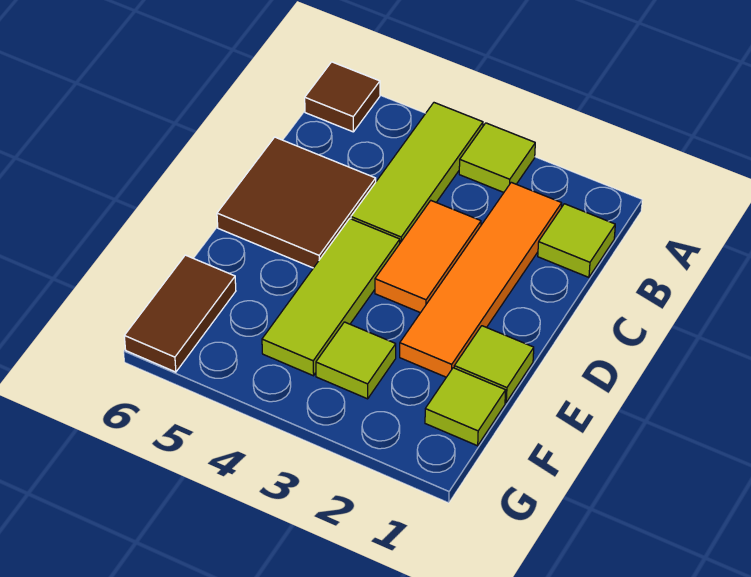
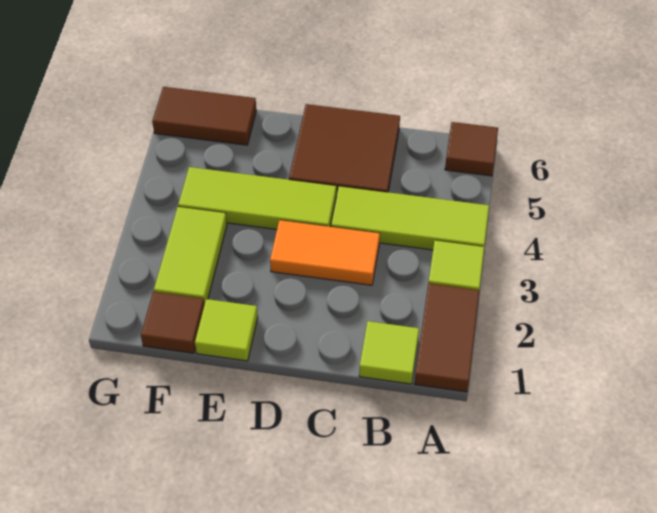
none -> brown 1x2 tile [414,283,479,392]
orange 1x4 tile [400,182,562,377] -> none
lime 1x1 tile [425,368,506,446] -> brown 1x1 tile [141,292,204,353]
lime 1x1 tile [316,322,396,399] -> lime 1x2 tile [154,207,227,305]

